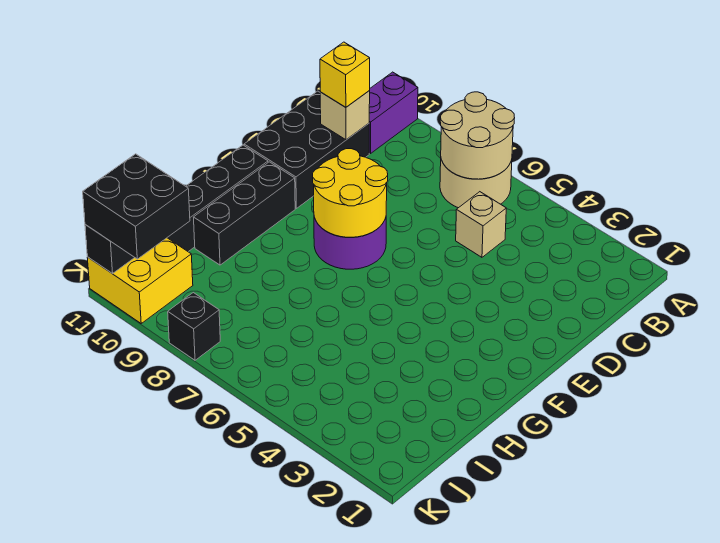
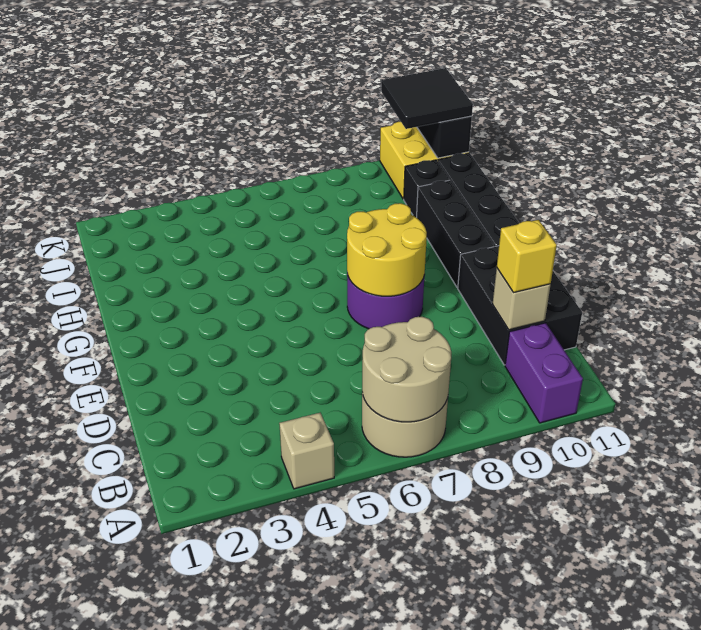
tan 1x1 brick [456,192,506,257] -> tan 1x1 brick moved to [279,413,334,489]
black 2x2 brick [83,154,190,259] -> black 2x2 tile [381,68,473,129]
black 1x1 brick [168,293,220,360] -> black 1x1 brick moved to [404,160,450,218]

